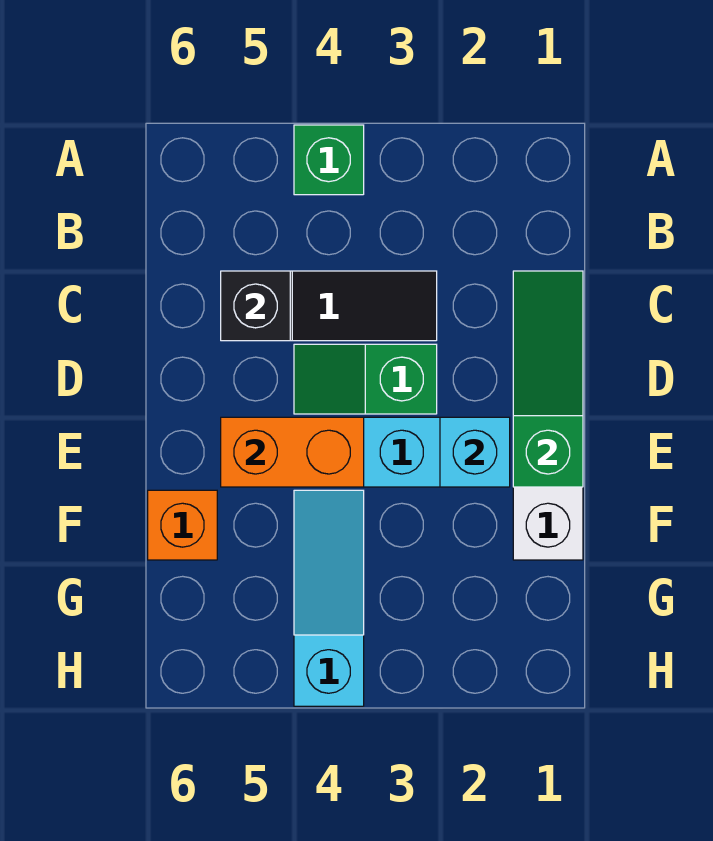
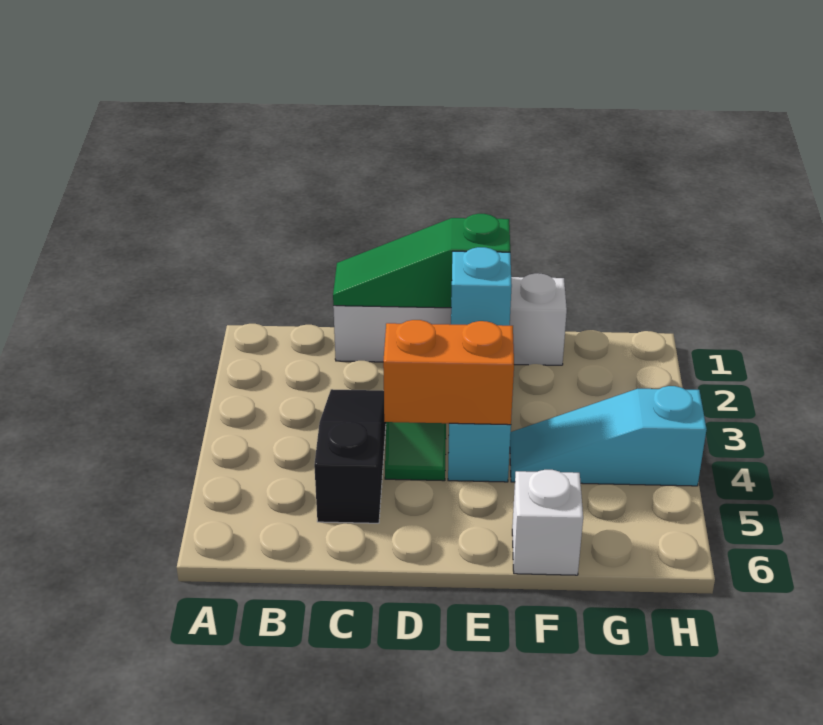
green 1x1 brick [294,125,364,195] -> none
black 1x1 brick [221,271,290,341] -> none
orange 1x2 brick [221,417,364,487] -> orange 1x2 brick turned to [383,320,514,425]
orange 1x1 brick [148,490,217,560] -> white 1x1 brick [512,470,583,575]

